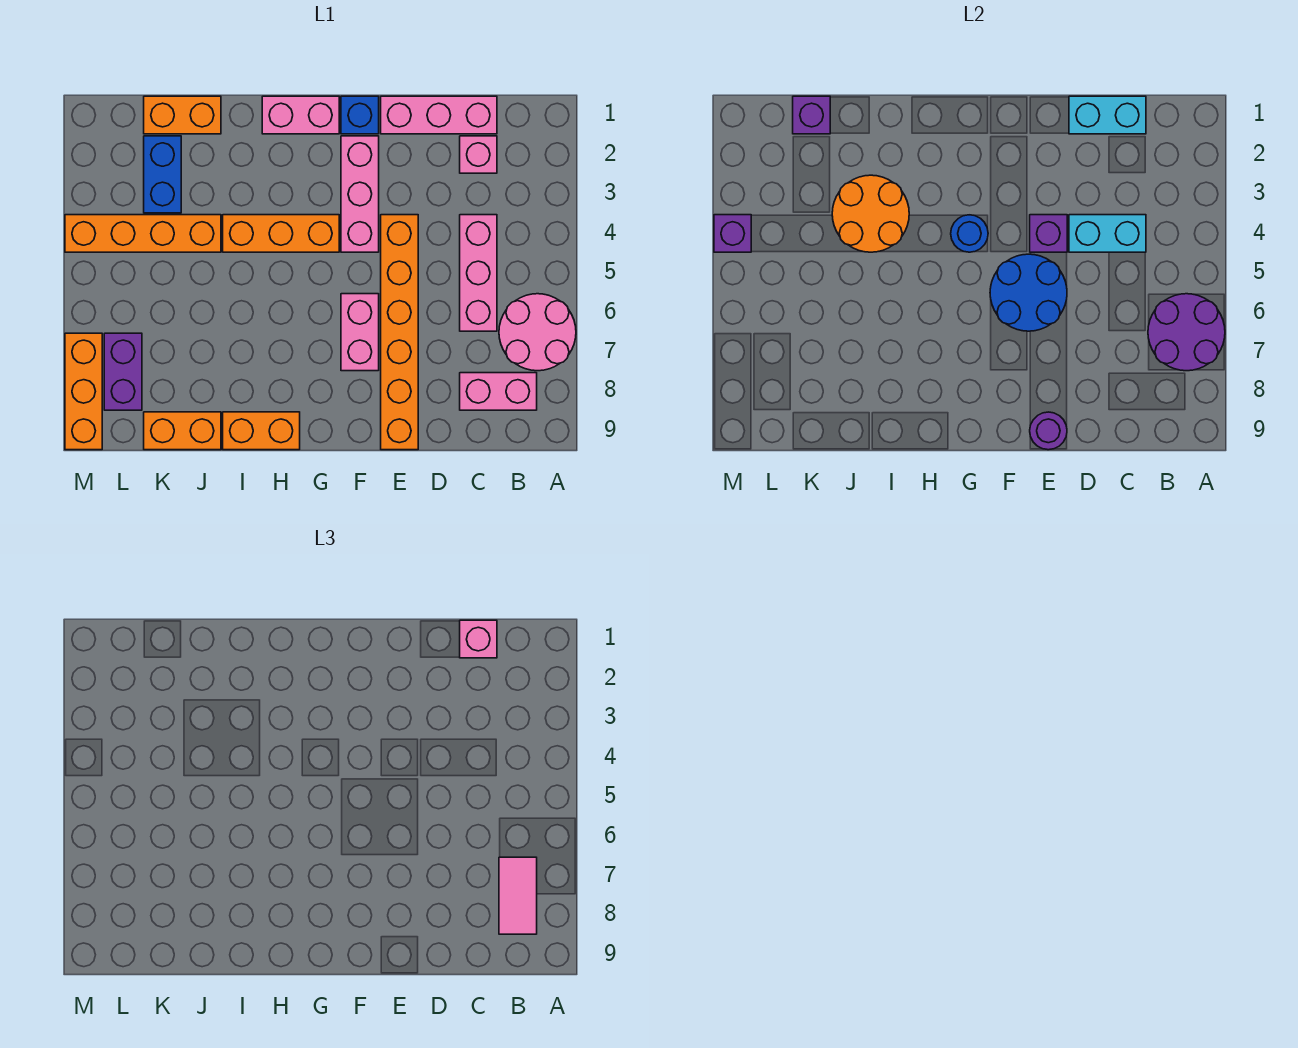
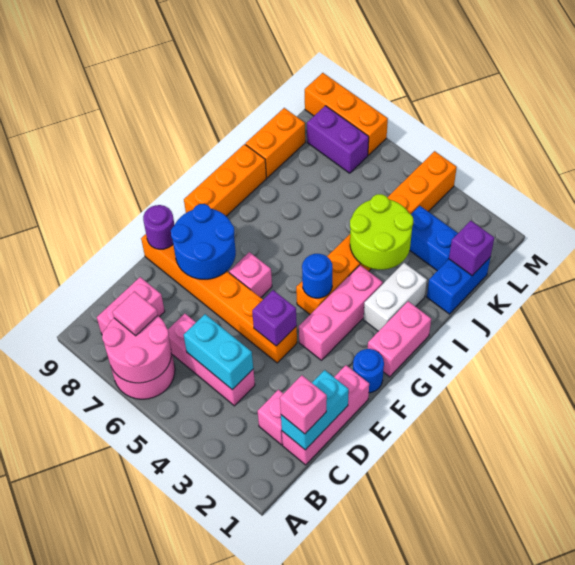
purple 2x2 round brick [1148,294,1225,371] -> pink 2x2 round brick [102,316,171,383]
pink 1x2 tile [499,857,537,934] -> pink 1x1 tile [112,291,158,336]
cyan 1x2 brick [1069,215,1146,252] -> cyan 1x2 brick turned to [184,314,253,390]
blue 2x2 round brick [990,254,1067,331] -> blue 2x2 round brick moved to [171,204,236,279]
blue 1x1 brick [341,96,379,134] -> blue 1x1 round brick [353,349,384,393]
pink 1x3 brick [341,136,379,252] -> pink 1x3 brick turned to [299,265,383,360]
pink 1x2 brick [341,294,379,371] -> pink 1x1 brick [229,252,272,298]
none -> white 1x2 brick [364,263,427,331]
orange 1x2 brick [223,412,300,450] -> orange 1x3 brick [184,144,266,216]
orange 2x2 round brick [832,175,909,252] -> lime 2x2 round brick [350,194,413,270]
orange 1x2 brick [144,96,221,134] -> blue 1x2 brick [427,258,490,314]
purple 1x1 brick [714,215,751,252] -> none

